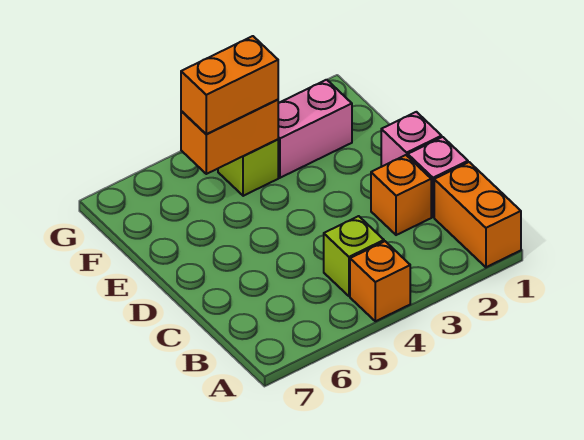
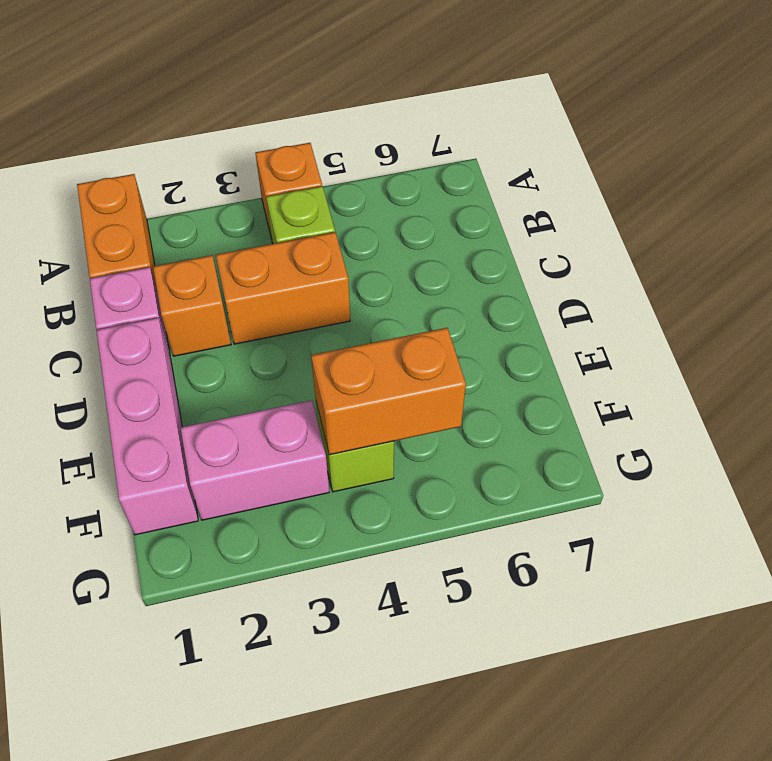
pink 1x1 brick [381,112,442,167] -> pink 1x3 brick [96,318,198,535]
orange 1x2 brick [181,36,278,134] -> orange 1x2 brick moved to [216,232,350,344]

